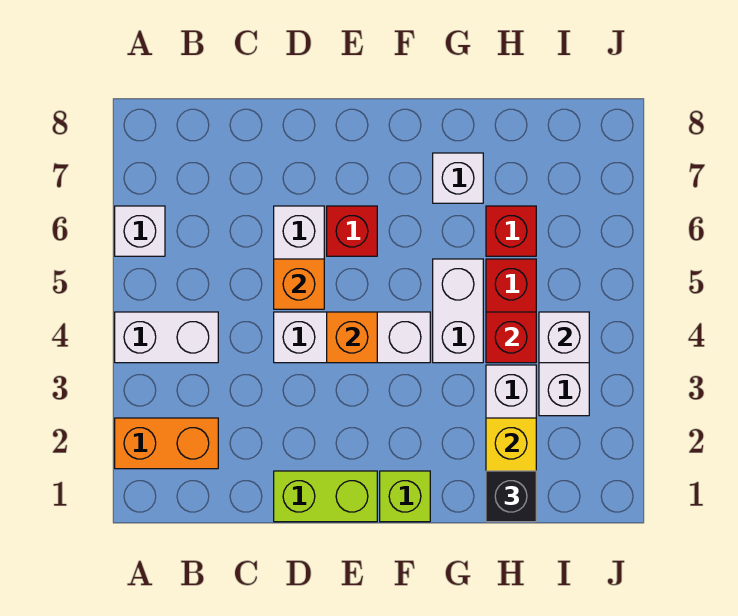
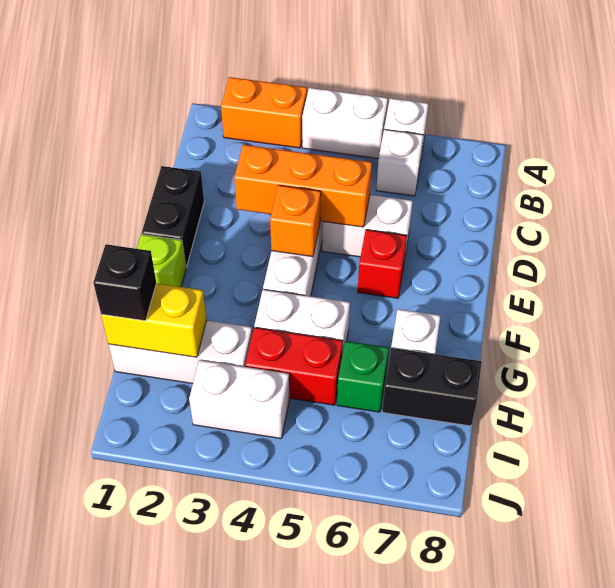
orange 1x2 brick [115,418,218,469] -> orange 1x2 brick turned to [221,77,307,148]
white 1x2 brick [115,312,218,363] -> white 1x2 brick turned to [302,88,388,159]
lime 1x2 brick [274,471,377,522] -> black 1x2 brick [142,166,204,267]
orange 1x1 brick [274,259,324,309] -> orange 1x3 brick [234,145,372,227]
red 1x1 brick [486,312,536,363] -> none
red 1x1 brick [486,206,536,256] -> green 1x1 brick [337,341,389,412]
none -> black 1x2 brick [382,348,482,426]
white 1x1 brick [539,312,589,363] -> white 1x1 brick moved to [376,129,423,196]

